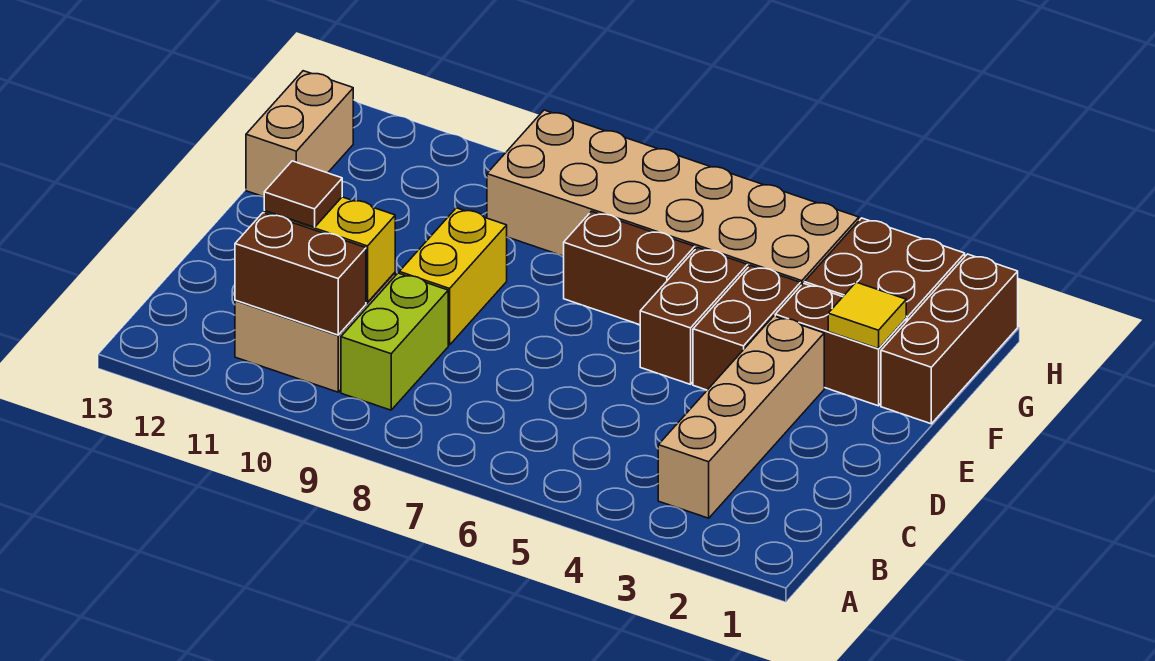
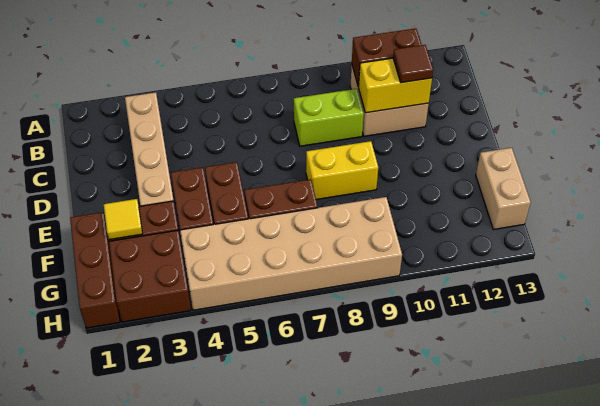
lime 1x2 brick [341,273,448,410] -> lime 1x2 brick turned to [294,89,364,146]
yellow 1x2 brick [399,208,507,345] -> yellow 1x2 brick turned to [306,141,378,200]

